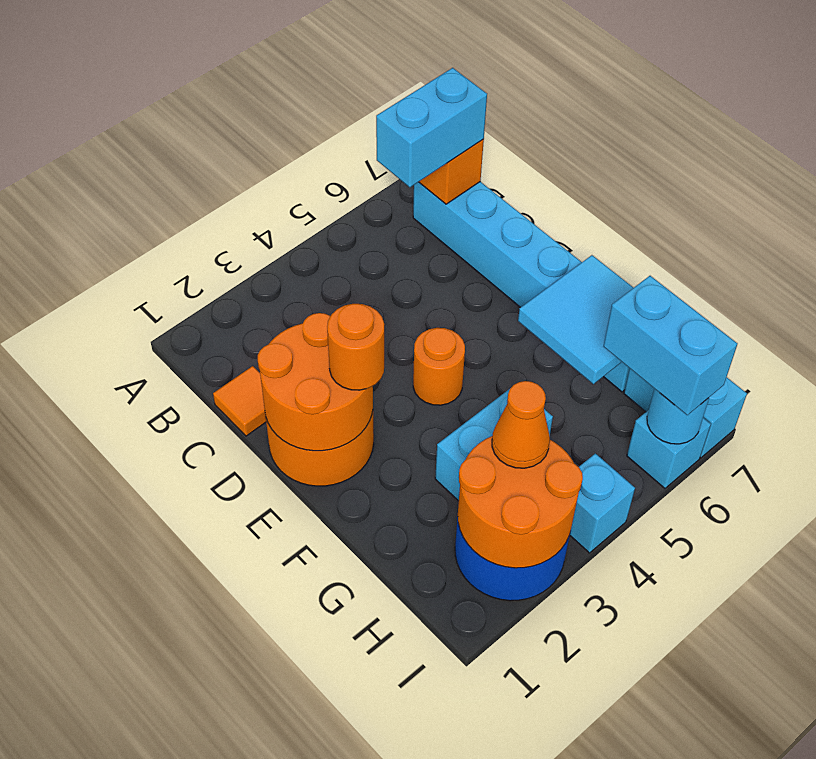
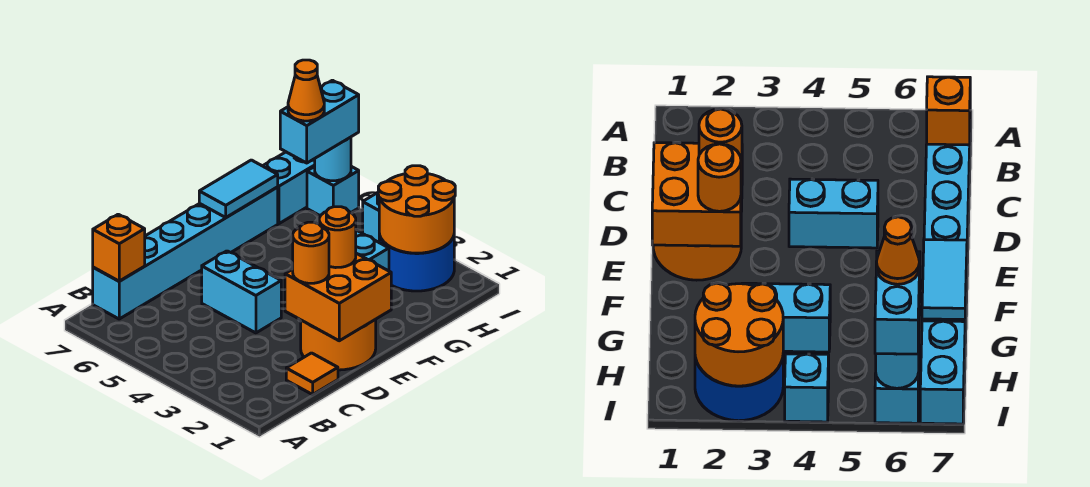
cyan 1x2 brick [376,68,487,187] -> cyan 1x2 brick moved to [202,251,281,333]
orange 2x2 round brick [258,313,373,451] -> orange 2x2 brick [285,253,391,341]
orange 1x1 round brick [413,328,465,405] -> orange 1x1 round brick moved to [293,222,329,283]
cyan 2x2 tile [518,255,633,384] -> cyan 1x2 tile [199,160,278,217]
orange 1x1 cone [492,381,550,468] -> orange 1x1 cone moved to [288,60,324,121]

